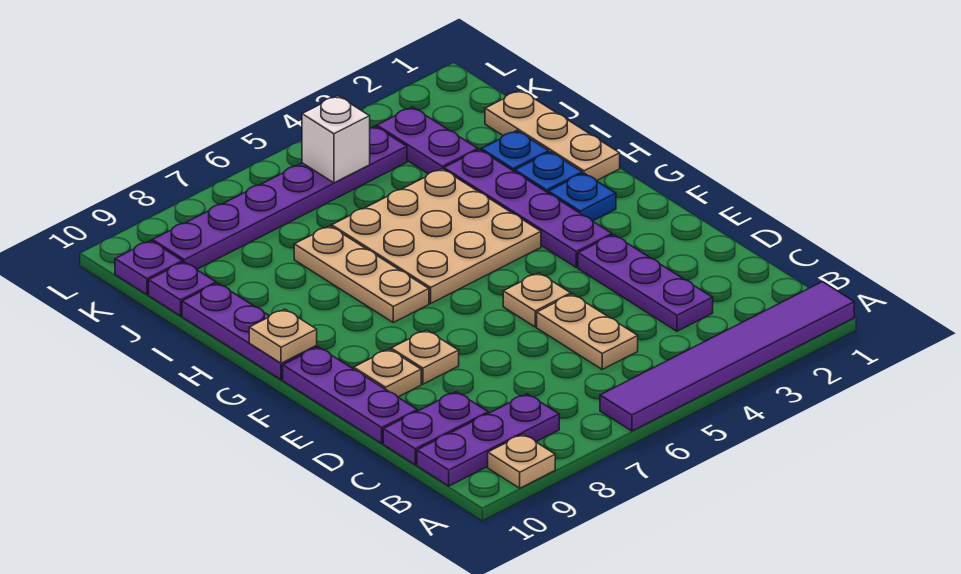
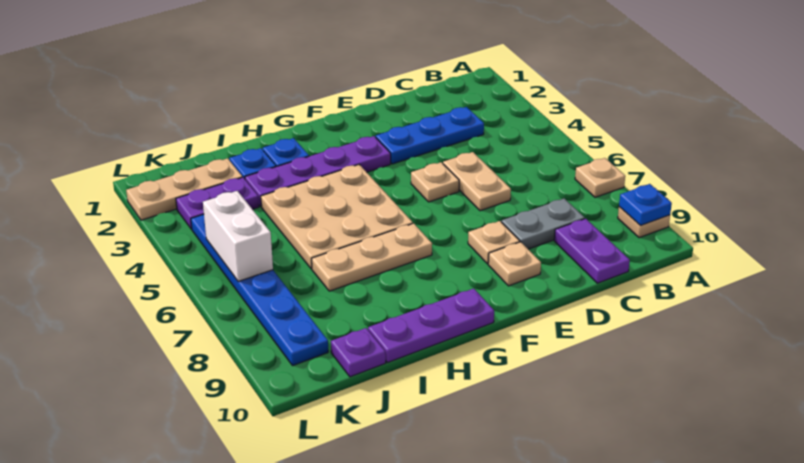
purple 1x6 tile [600,282,854,431] -> none
purple 1x3 plate [417,394,559,486] -> none
purple 1x3 plate [578,235,713,331] -> blue 1x3 plate [376,107,484,164]
tan 1x2 plate [537,294,638,369] -> tan 1x2 plate turned to [443,152,511,211]
none -> grey 1x2 plate [501,198,585,249]
purple 1x3 plate [283,347,417,443] -> none
blue 1x1 plate [548,173,616,221] -> blue 1x1 plate moved to [619,184,672,226]
tan 1x1 plate [249,309,317,363] -> tan 1x1 plate moved to [575,158,625,197]
tan 1x3 plate [485,90,620,181] -> tan 1x3 plate moved to [126,158,242,220]
purple 1x6 plate [152,126,407,269] -> blue 1x6 plate [191,214,328,366]
white 1x1 brick [302,96,370,183] -> white 1x2 brick [203,191,273,281]
purple 1x1 plate [115,241,183,295] -> none

